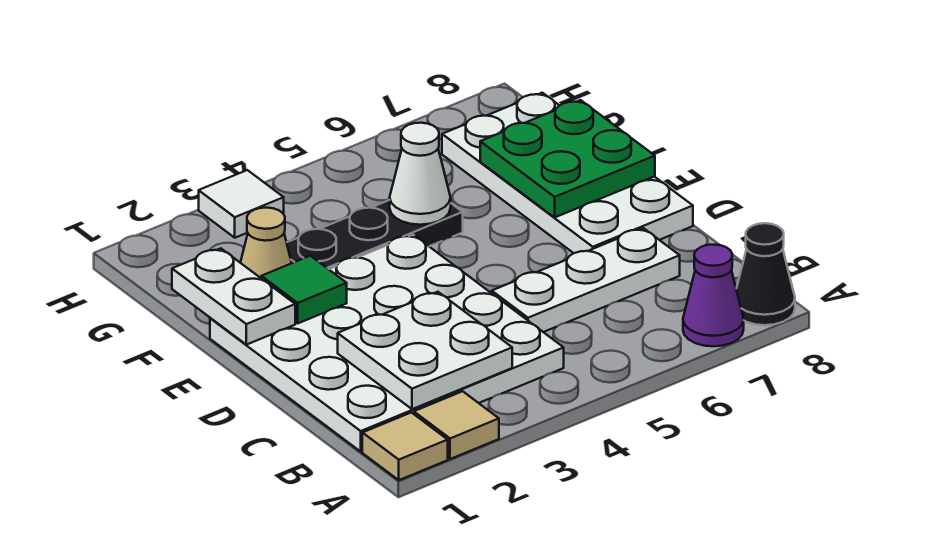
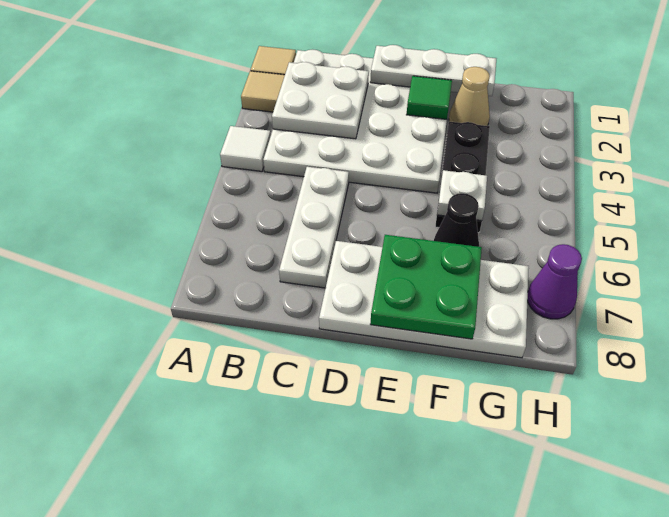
purple 1x1 cone [683,245,744,346] -> purple 1x1 cone moved to [527,244,582,319]
black 1x1 cone [736,223,795,325] -> black 1x1 cone moved to [434,193,479,247]
white 1x2 plate [172,248,295,345] -> white 1x3 plate [370,45,496,96]
white 1x1 cone [390,123,451,225] -> white 1x1 plate [437,170,487,221]
white 1x1 tile [199,170,284,238] -> white 1x1 tile moved to [220,126,271,171]

